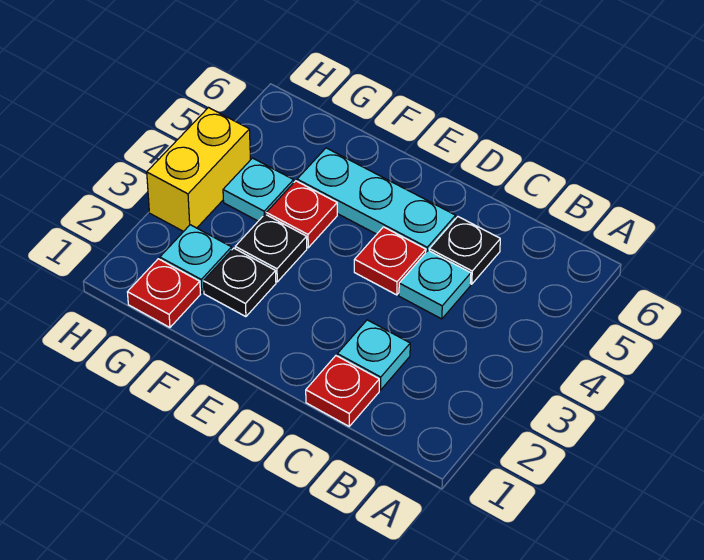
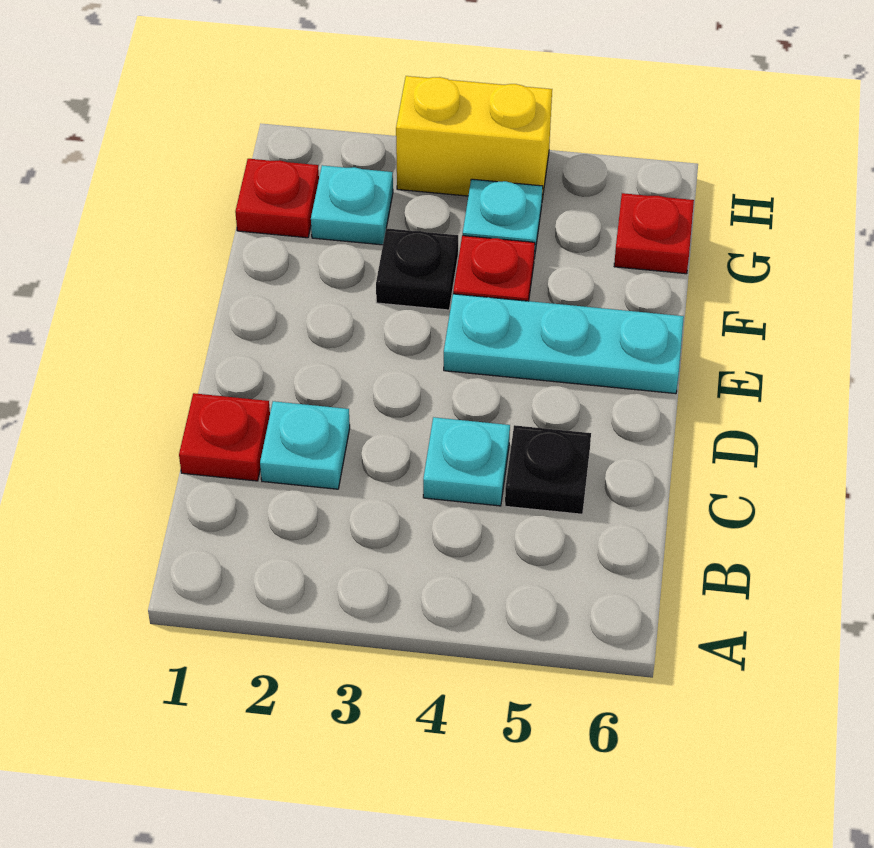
red 1x1 plate [354,227,426,295] -> red 1x1 plate moved to [614,193,694,274]
cyan 1x3 plate [297,148,456,252] -> cyan 1x3 plate turned to [444,294,684,394]
black 1x1 plate [204,248,276,317] -> none

